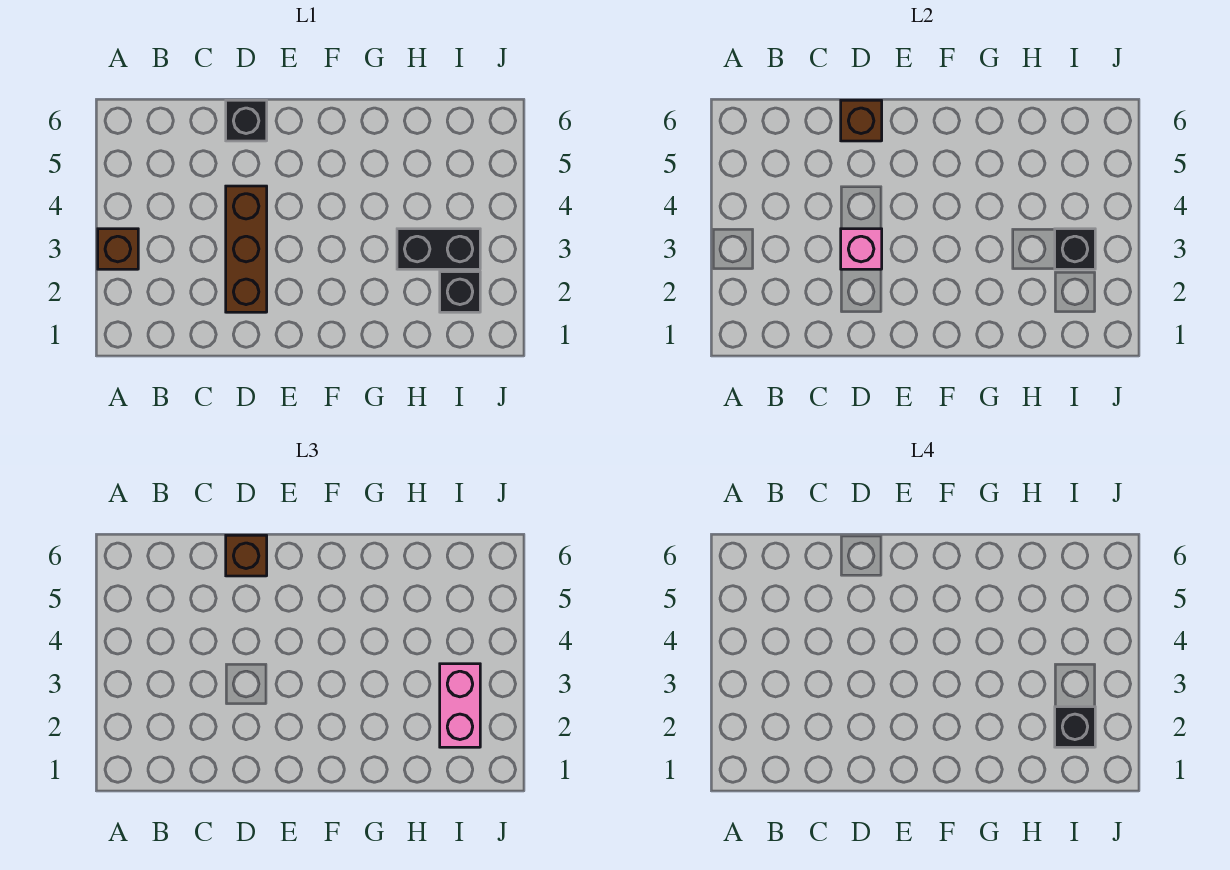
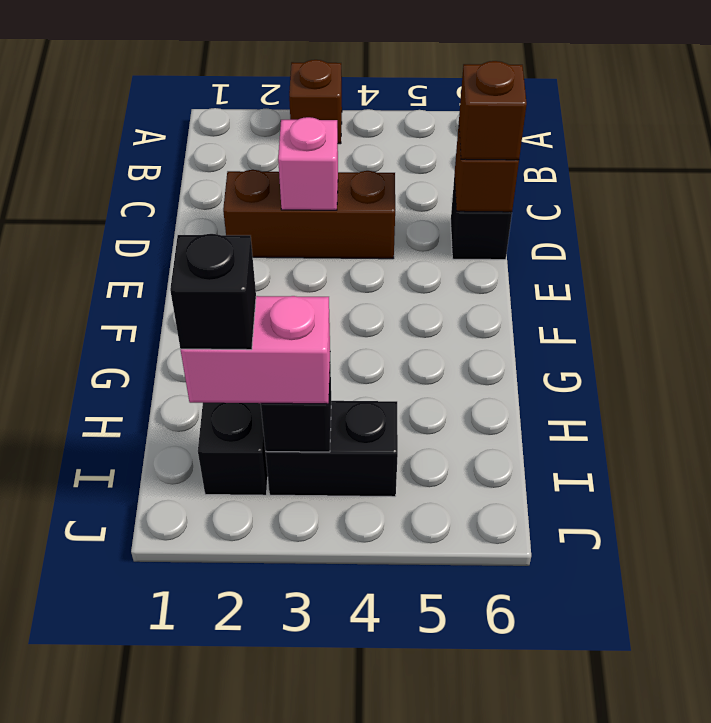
black 1x2 brick [397,229,480,269] -> black 1x2 brick turned to [265,401,398,497]

